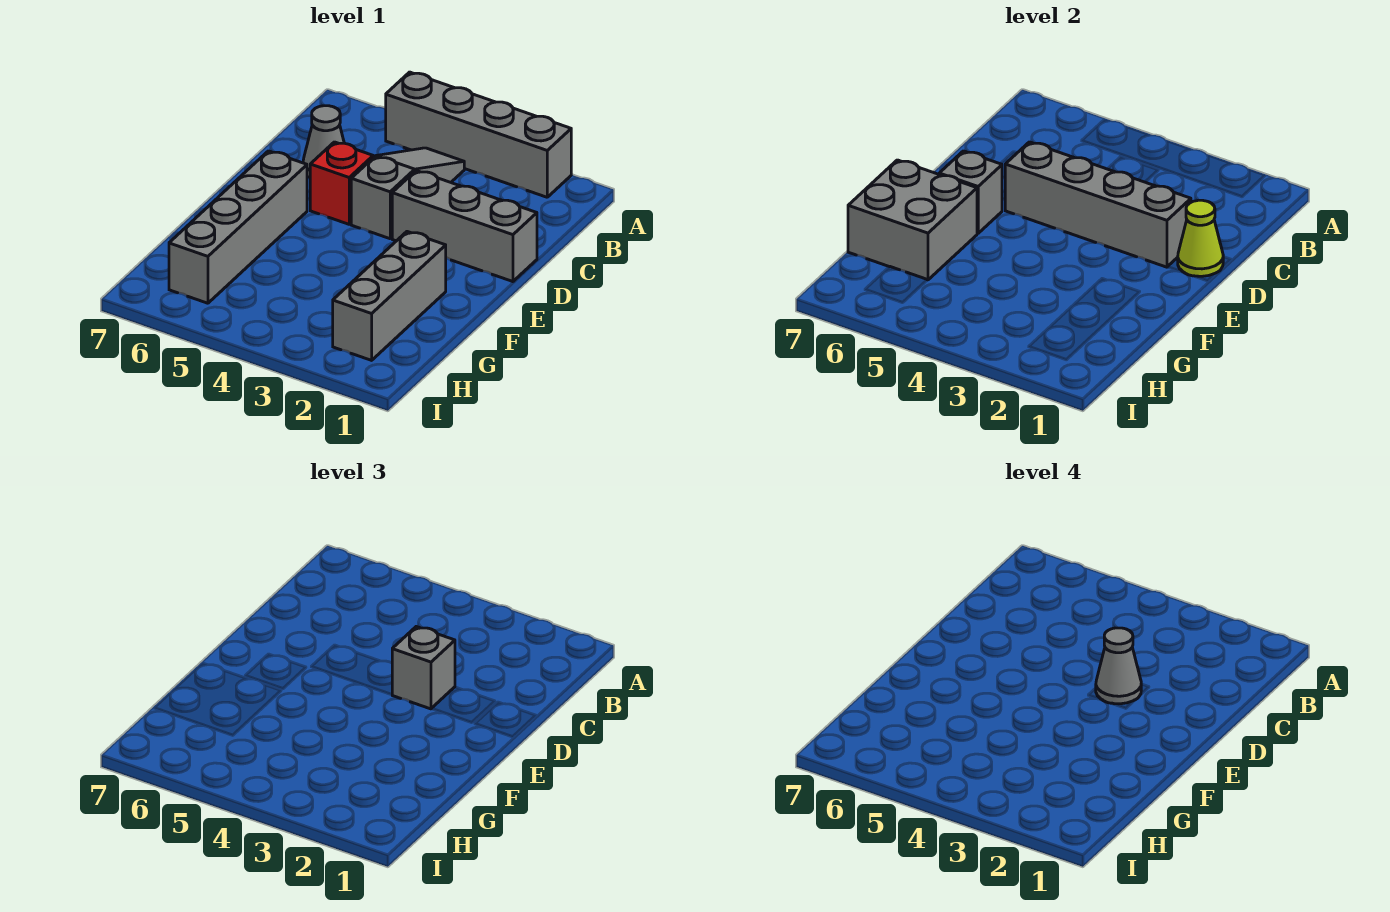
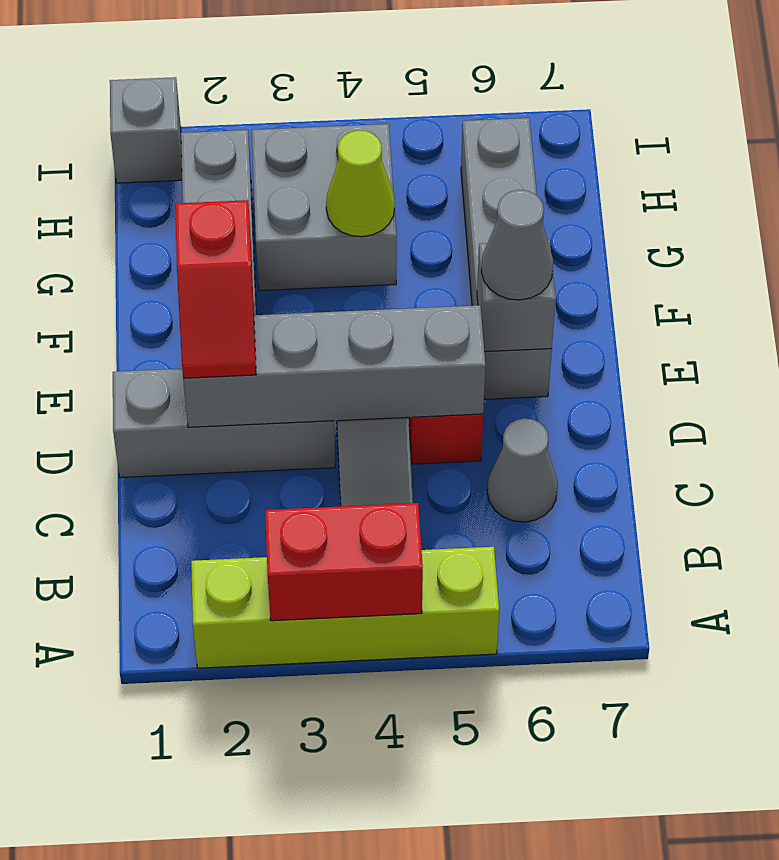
grey 1x4 brick [386,72,571,197] -> lime 1x4 brick [191,547,499,668]
none -> red 1x2 brick [265,503,423,621]
lime 1x1 cone [1178,200,1223,276] -> lime 1x1 cone moved to [326,130,395,237]
none -> red 1x2 slope [175,200,256,378]
grey 1x1 brick [392,627,455,709] -> grey 1x1 brick moved to [110,77,182,183]
grey 1x1 cone [1096,628,1141,704] -> grey 1x1 cone moved to [481,190,553,300]
grey 2x2 brick [848,160,977,280] -> grey 2x2 brick moved to [252,124,396,291]

